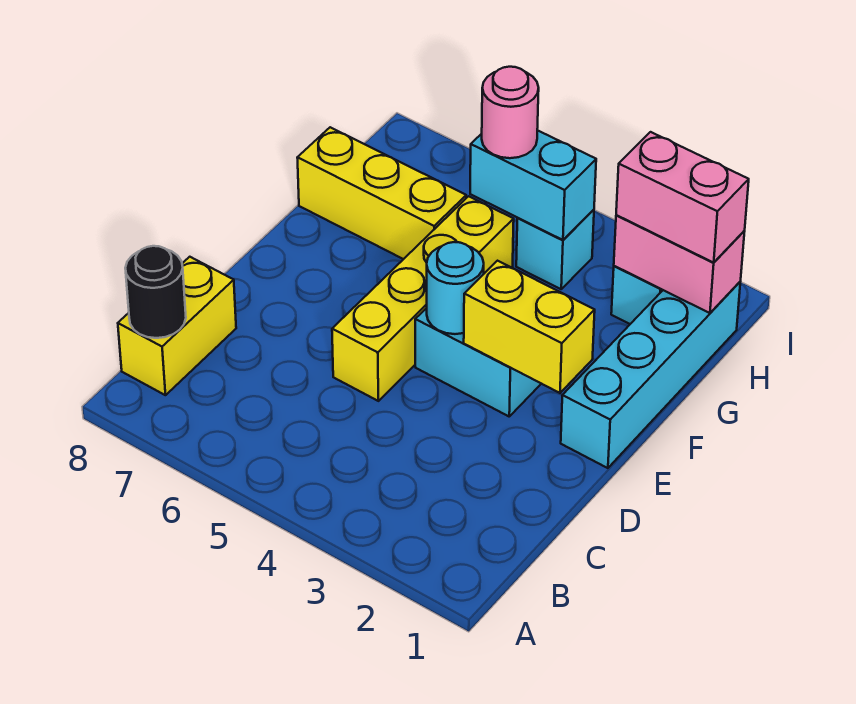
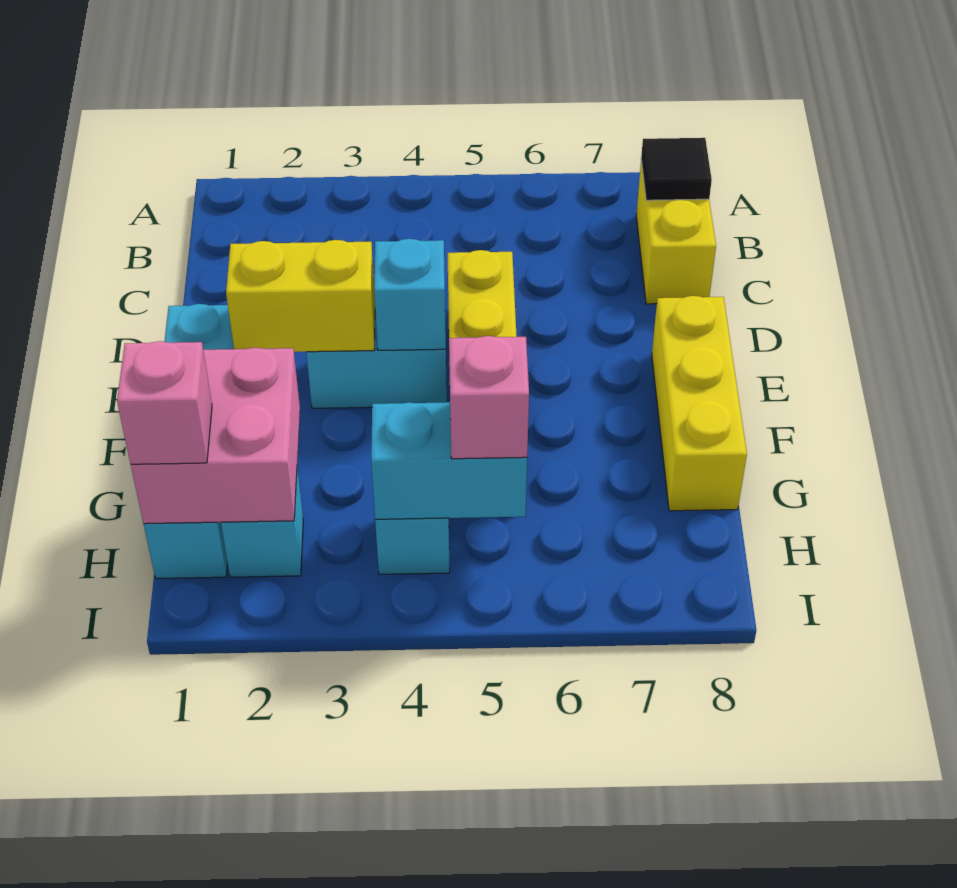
black 1x1 round brick [125,246,186,338] -> black 1x1 tile [641,138,712,200]
cyan 1x1 round brick [427,242,484,334] -> cyan 1x1 brick [374,239,446,350]
yellow 1x3 brick [297,127,466,259] -> yellow 1x3 brick turned to [652,296,747,511]
pink 1x2 brick [614,215,745,313] -> pink 2x2 brick [131,348,300,524]
pink 1x2 brick [616,132,749,263] -> pink 1x1 brick [117,341,212,464]
pink 1x1 round brick [482,67,539,158] -> pink 1x1 brick [449,336,529,459]

